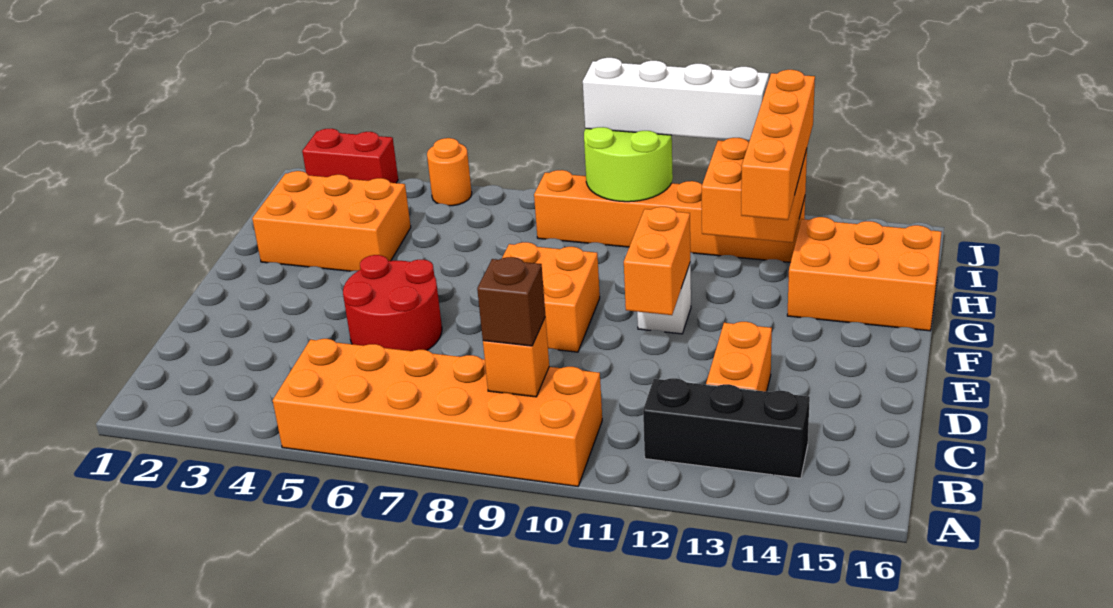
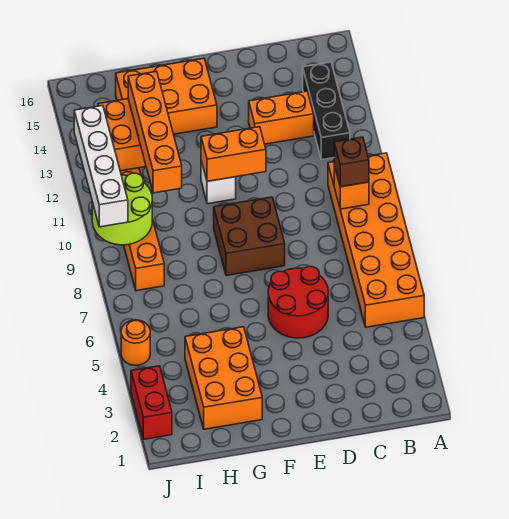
orange 2x2 brick [502,242,600,352] -> brown 2x2 brick [214,197,285,276]
orange 1x4 brick [741,70,815,220] -> orange 1x4 brick turned to [128,71,182,193]
orange 2x3 brick [787,217,941,331] -> orange 2x3 brick turned to [116,58,217,134]

